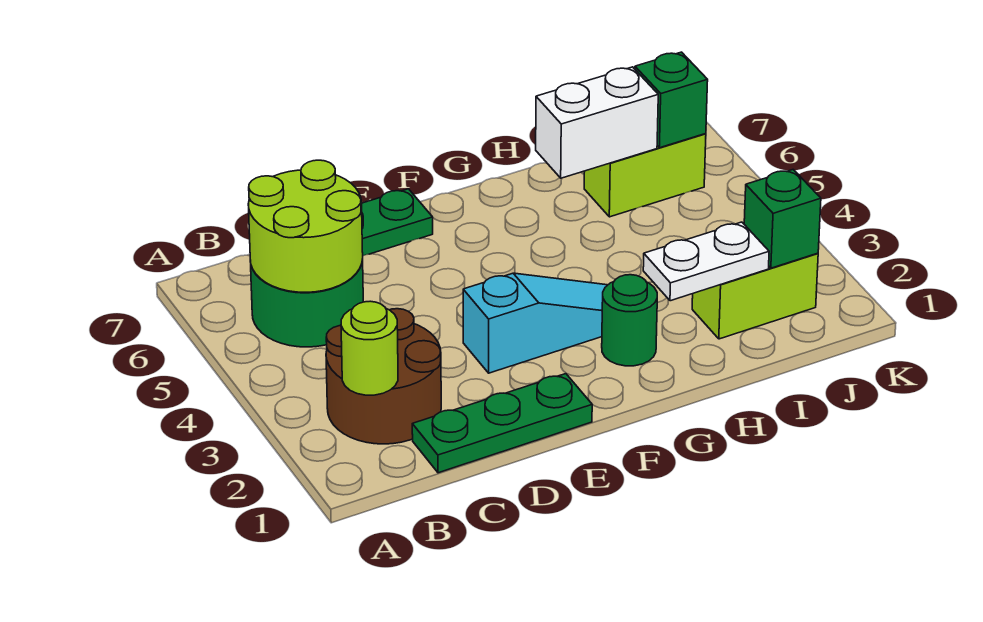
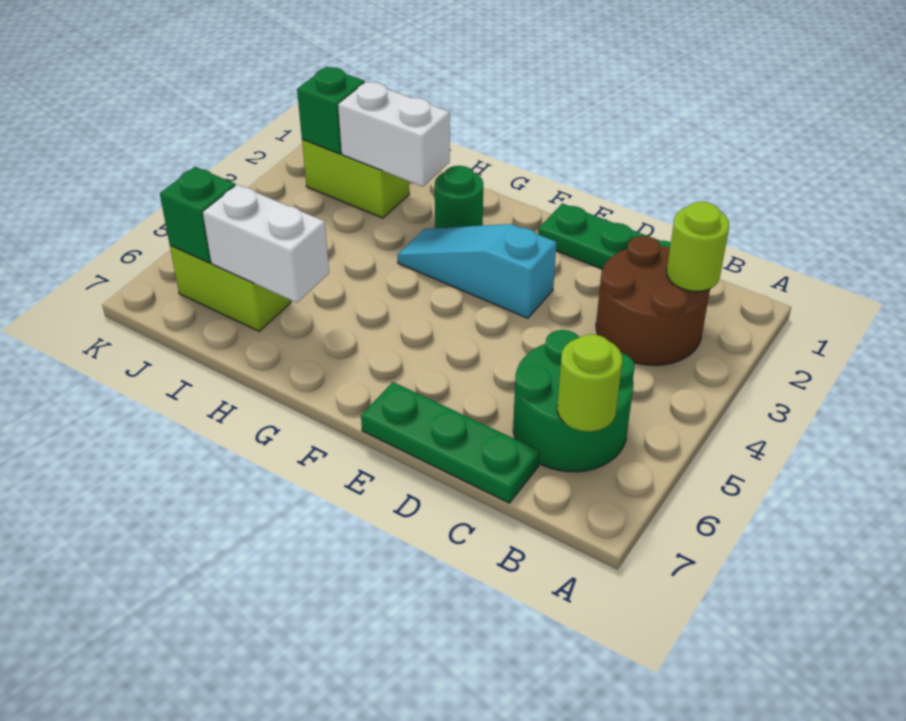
lime 2x2 round brick [248,160,363,292] -> lime 1x1 round brick [557,334,622,432]
white 1x2 plate [643,222,769,301] -> white 1x2 brick [338,82,450,187]

